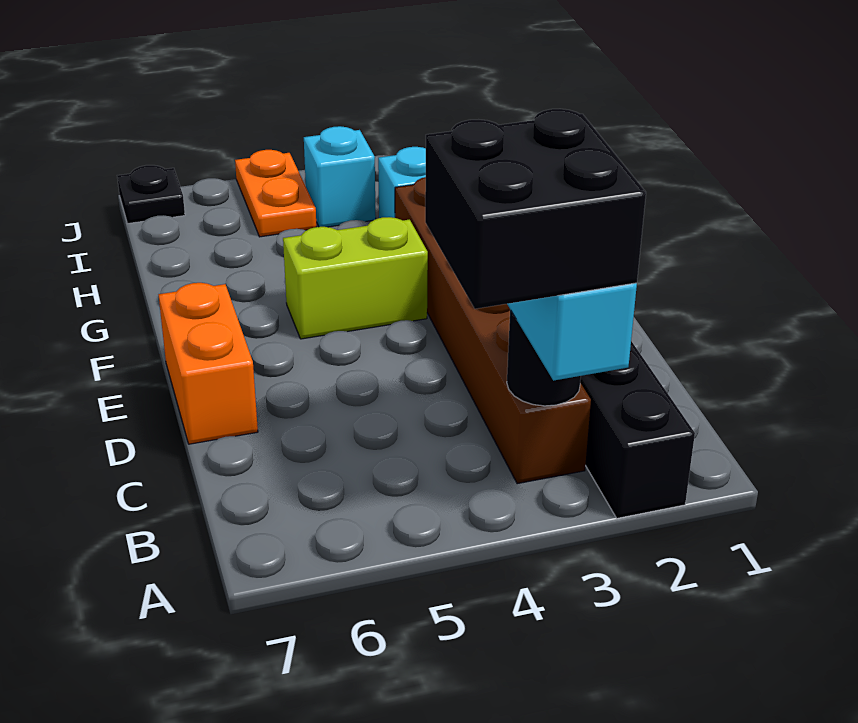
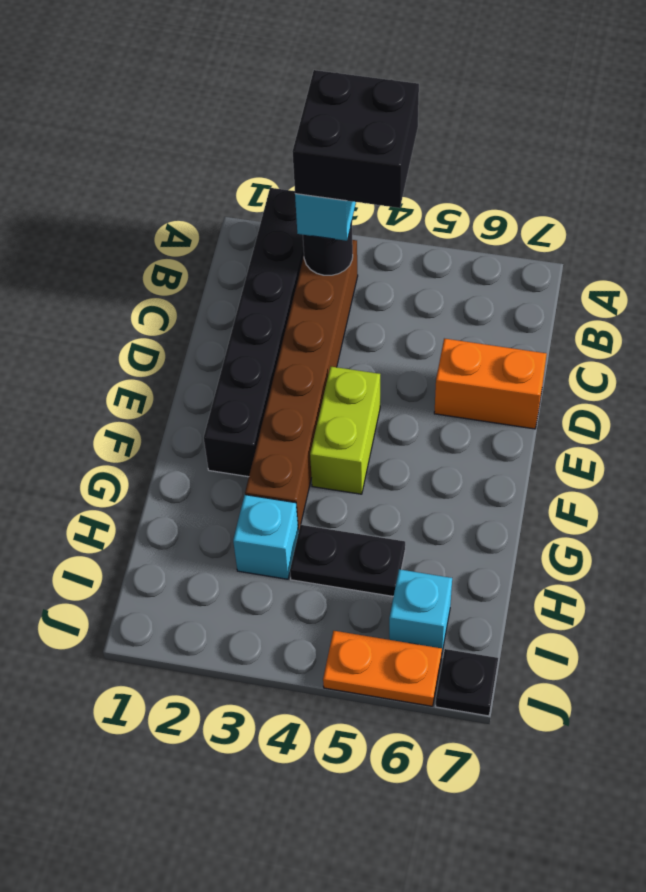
orange 1x2 brick [158,283,258,444] -> orange 1x2 brick turned to [434,339,547,429]
lime 1x2 brick [283,217,428,339] -> lime 1x2 brick turned to [310,367,380,494]
none -> black 1x2 plate [290,525,405,596]
cyan 1x1 brick [304,126,376,227] -> cyan 1x1 brick moved to [389,569,452,652]
orange 1x2 plate [235,150,316,237] -> orange 1x2 plate turned to [323,631,442,706]

